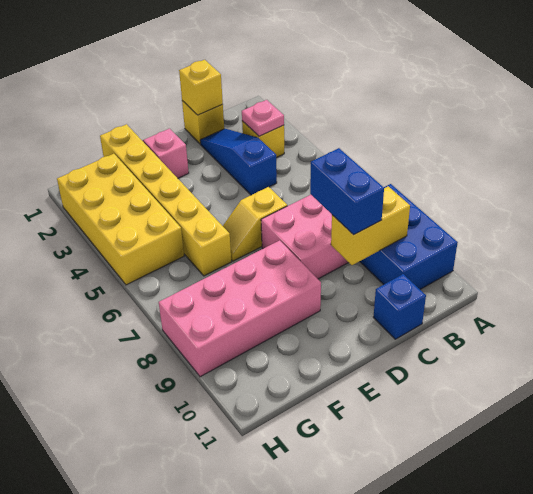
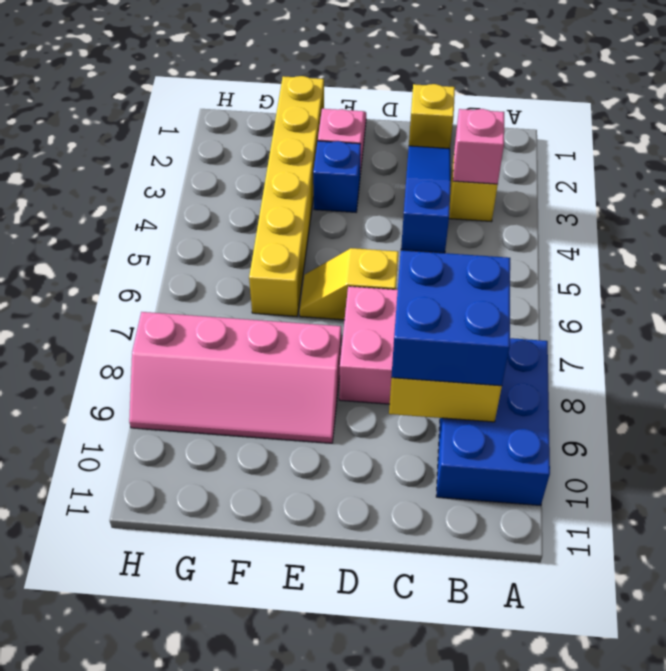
pink 1x1 plate [242,100,284,136] -> pink 1x1 brick [453,109,504,184]
yellow 1x1 brick [179,60,223,115] -> none
blue 1x2 brick [310,148,384,235] -> blue 2x2 brick [391,250,510,386]
blue 1x1 brick [373,274,426,339] -> blue 1x1 brick moved to [313,141,361,212]
pink 2x4 brick [159,240,321,377] -> pink 2x4 slope [129,312,341,443]
yellow 2x4 brick [57,154,184,285] -> none

